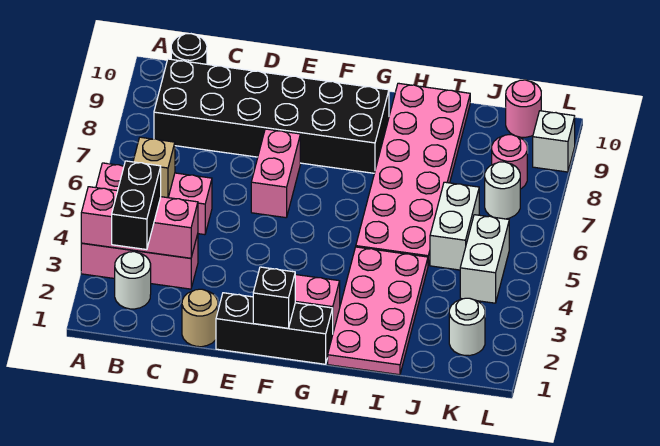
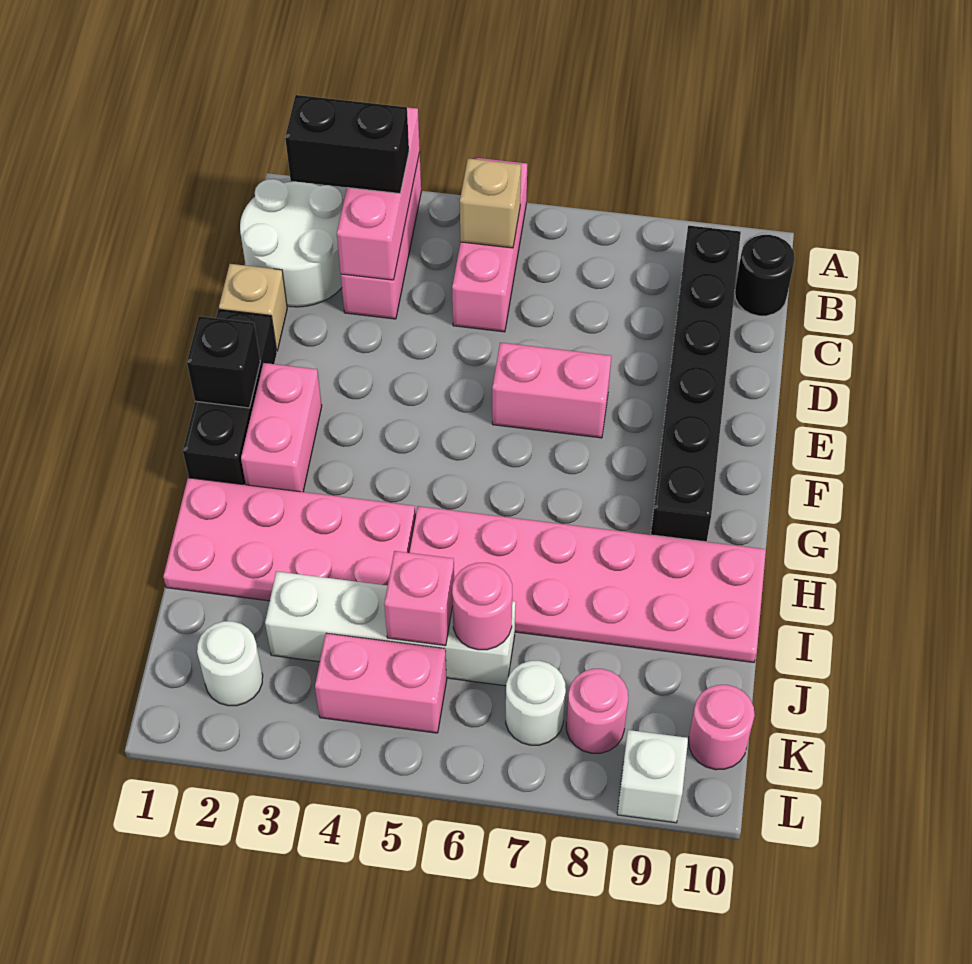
white 1x1 round brick [115,252,151,309] -> white 2x2 round brick [240,179,343,307]
black 2x6 brick [154,59,389,173] -> black 1x6 brick [651,226,741,542]
tan 1x1 round brick [182,289,218,347] -> tan 1x1 brick [219,264,287,351]
white 1x2 brick [430,182,479,270] -> white 1x4 brick [265,571,516,686]
none -> pink 1x1 brick [384,551,454,646]
none -> pink 1x1 round brick [452,563,512,650]
white 1x2 brick [460,215,509,303] -> pink 1x2 brick [315,633,447,733]

